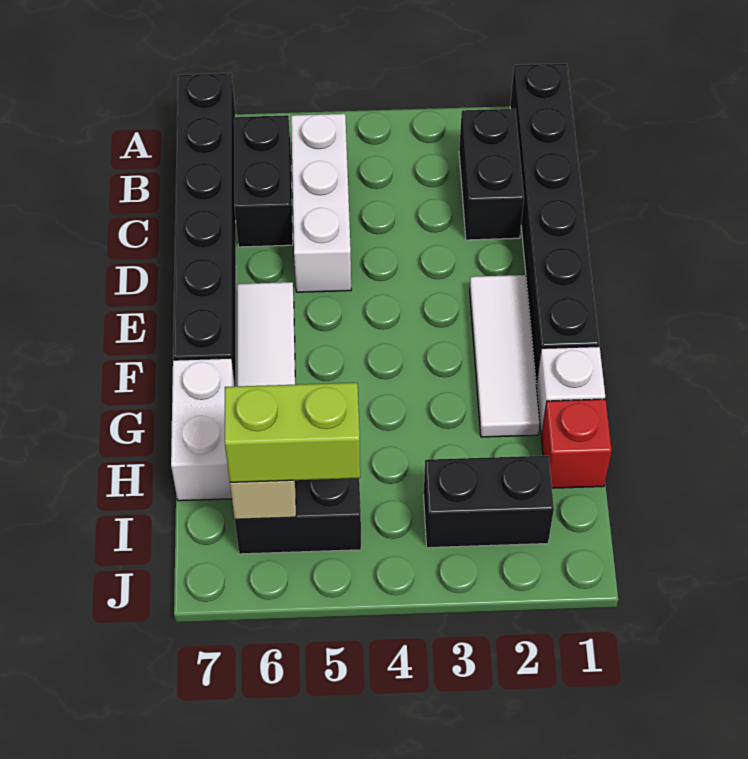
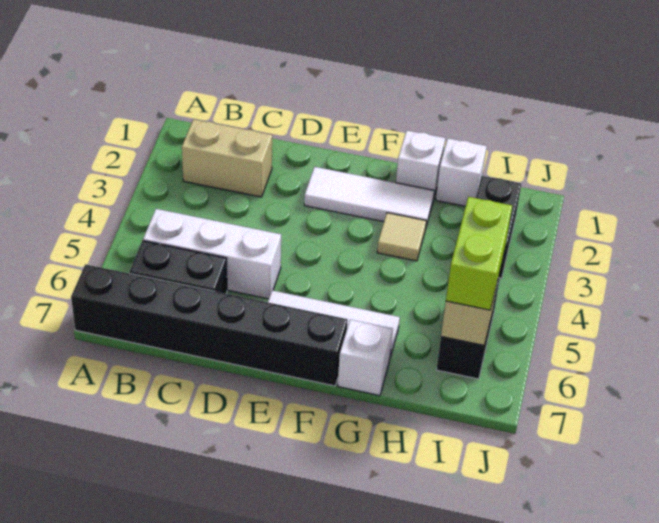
black 1x6 brick [510,63,599,384] -> none
black 1x2 brick [459,109,524,240] -> tan 1x2 brick [182,119,272,197]
none -> tan 1x1 tile [377,213,426,261]
white 1x2 brick [171,358,235,501] -> white 1x1 brick [338,320,393,396]
red 1x1 brick [541,399,612,488] -> white 1x1 brick [436,138,487,206]

